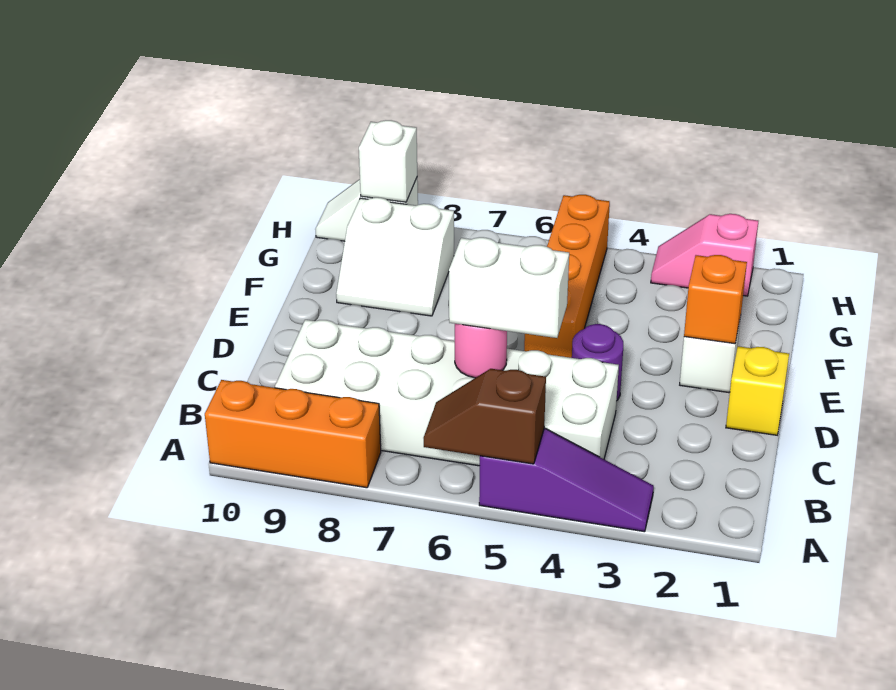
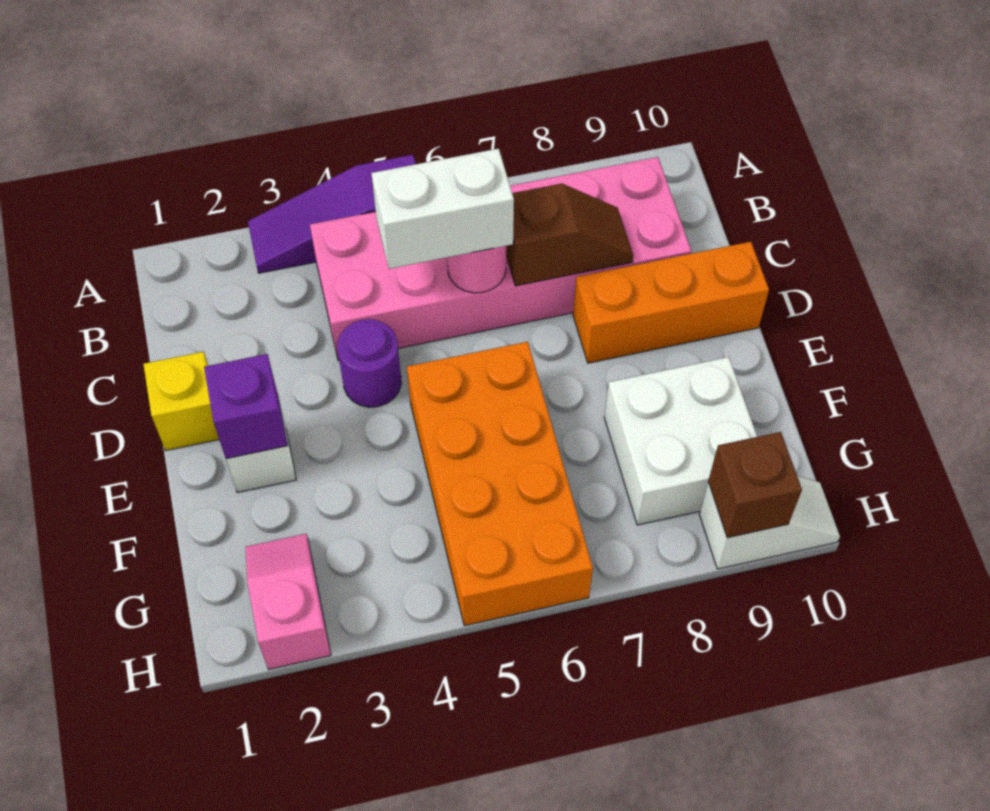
brown 1x2 slope [424,369,546,464] -> brown 1x2 slope moved to [506,184,633,286]
orange 1x3 brick [205,380,381,488] -> orange 1x3 brick moved to [573,242,769,363]
white 2x6 brick [275,320,619,466] -> pink 2x6 brick [310,157,691,361]
orange 1x1 brick [684,255,747,344] -> purple 1x1 brick [204,354,288,459]
orange 1x4 brick [524,195,610,358] -> orange 2x4 brick [407,342,593,626]
white 2x2 slope [336,197,454,316] -> white 2x2 brick [604,357,757,525]
pink 1x2 slope [651,214,758,296] -> pink 1x2 slope turned to [246,534,331,670]
white 1x1 brick [359,120,417,202] -> brown 1x1 brick [708,432,802,538]

